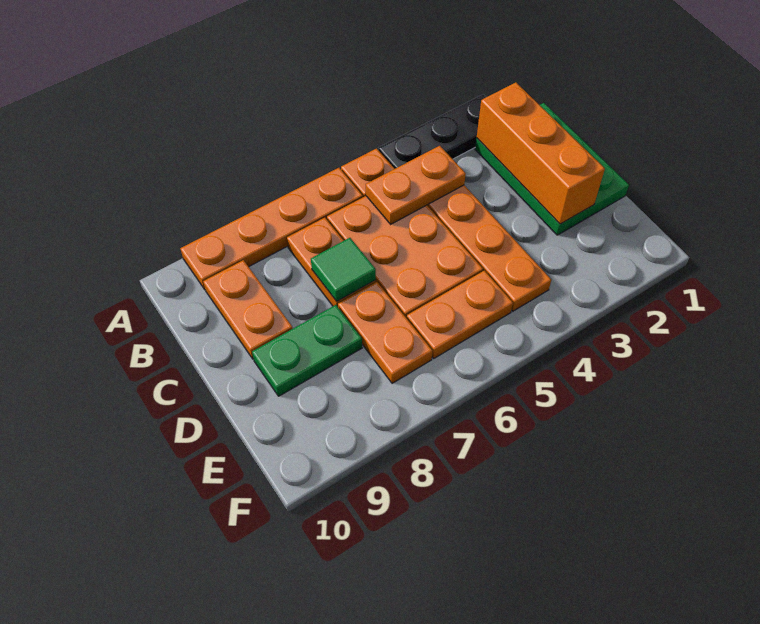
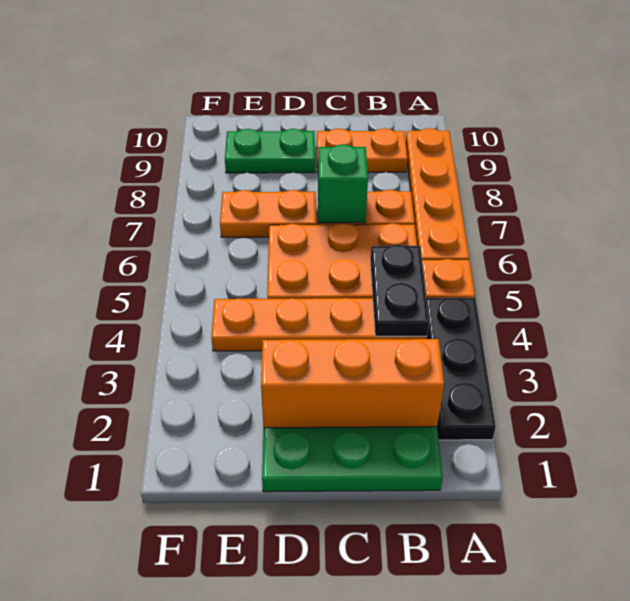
orange 1x2 plate [366,146,466,224] -> black 1x2 plate [370,245,429,336]
green 1x1 tile [311,238,376,301] -> green 1x1 brick [318,144,368,223]
green 1x2 plate [252,305,362,396] -> green 1x2 plate turned to [225,129,315,173]
orange 1x2 plate [407,271,513,358] -> none

